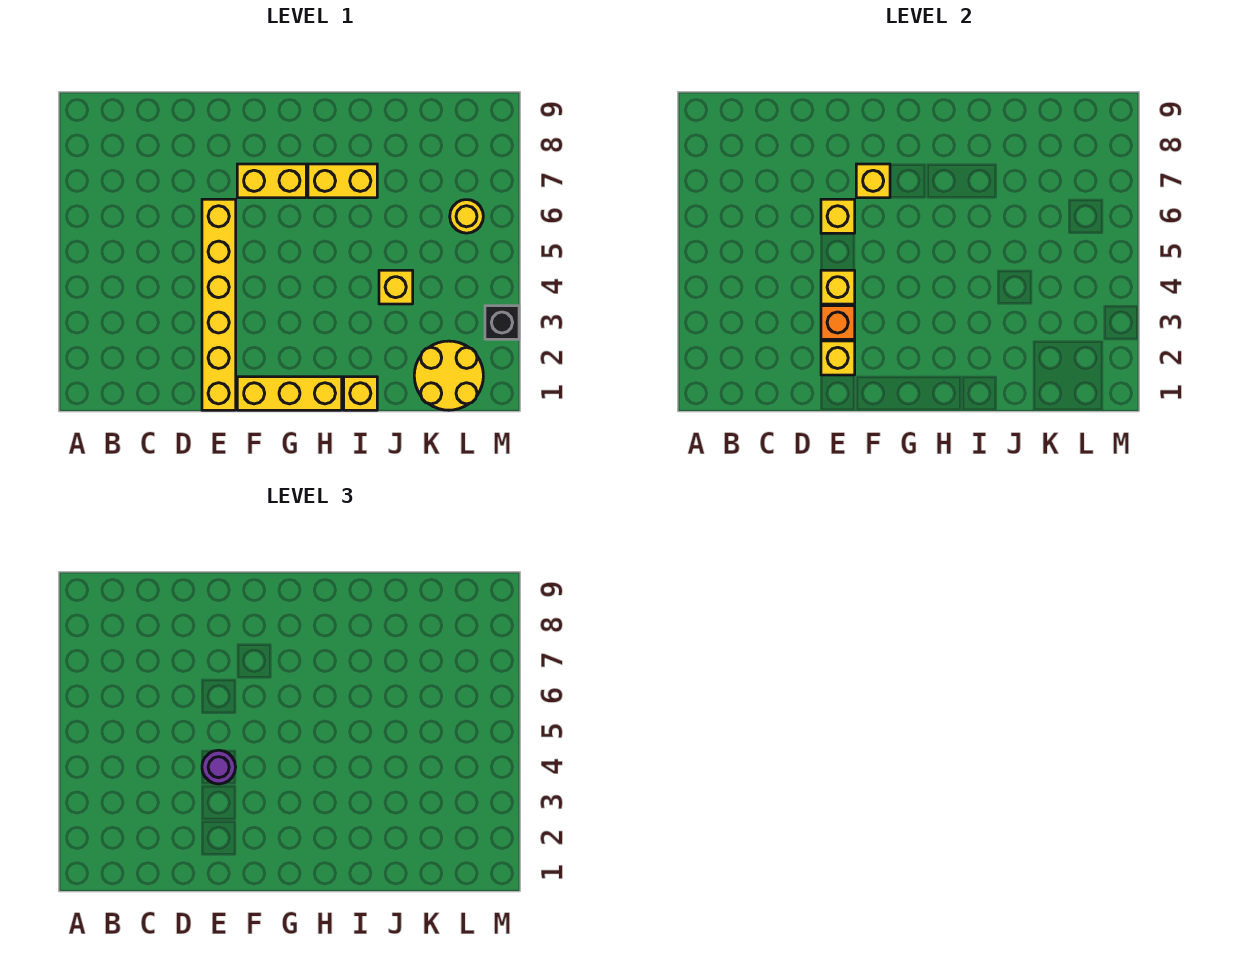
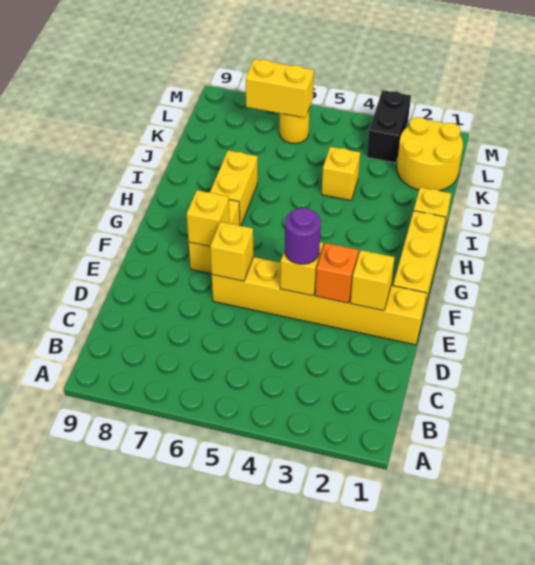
none -> yellow 1x2 brick [246,59,314,118]
black 1x1 brick [485,306,519,339] -> black 1x2 brick [367,90,411,163]

